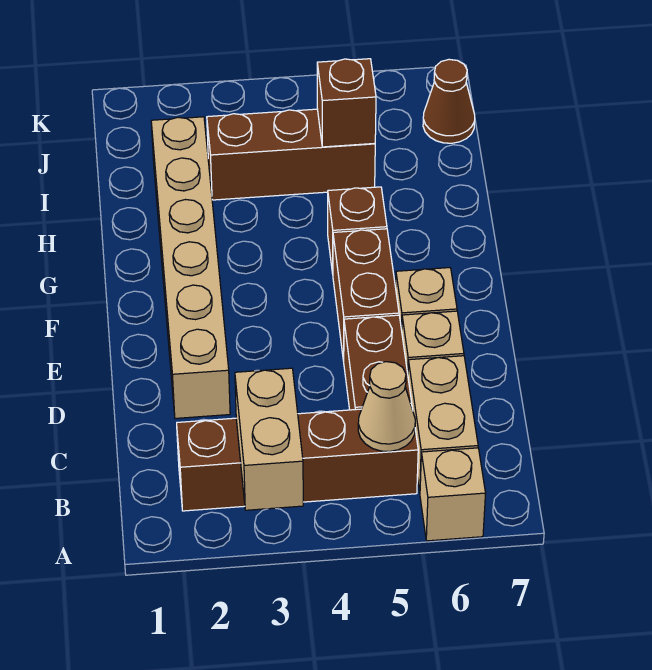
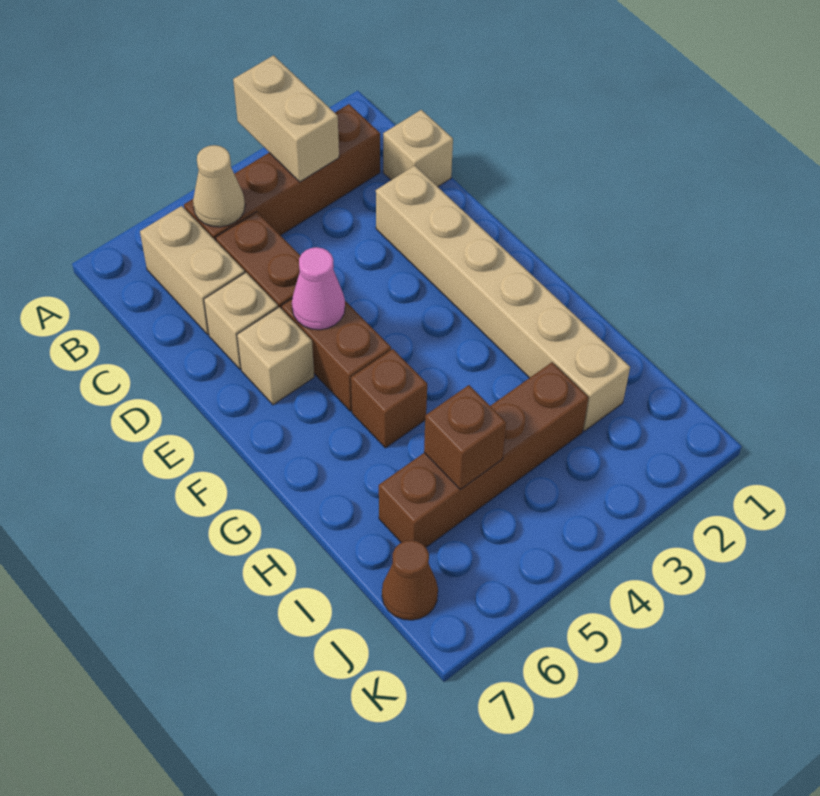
tan 1x1 brick [420,448,486,541] -> tan 1x1 brick moved to [383,110,453,187]
none -> pink 1x1 cone [292,247,345,330]
brown 1x3 brick [207,109,375,200] -> brown 1x4 brick [379,362,589,547]

